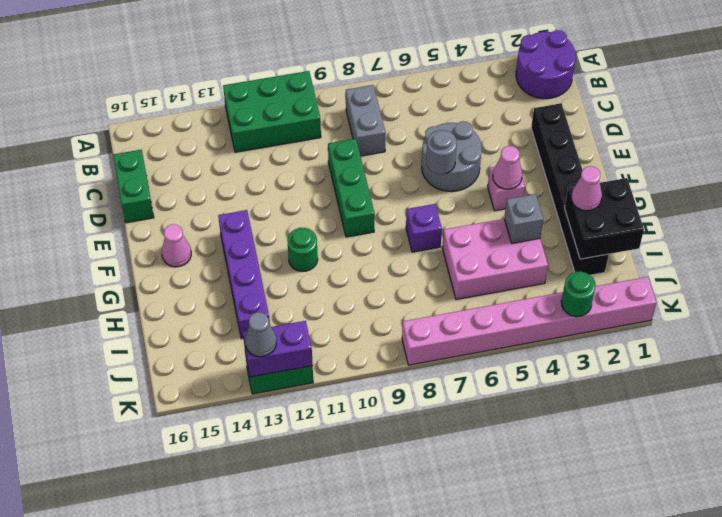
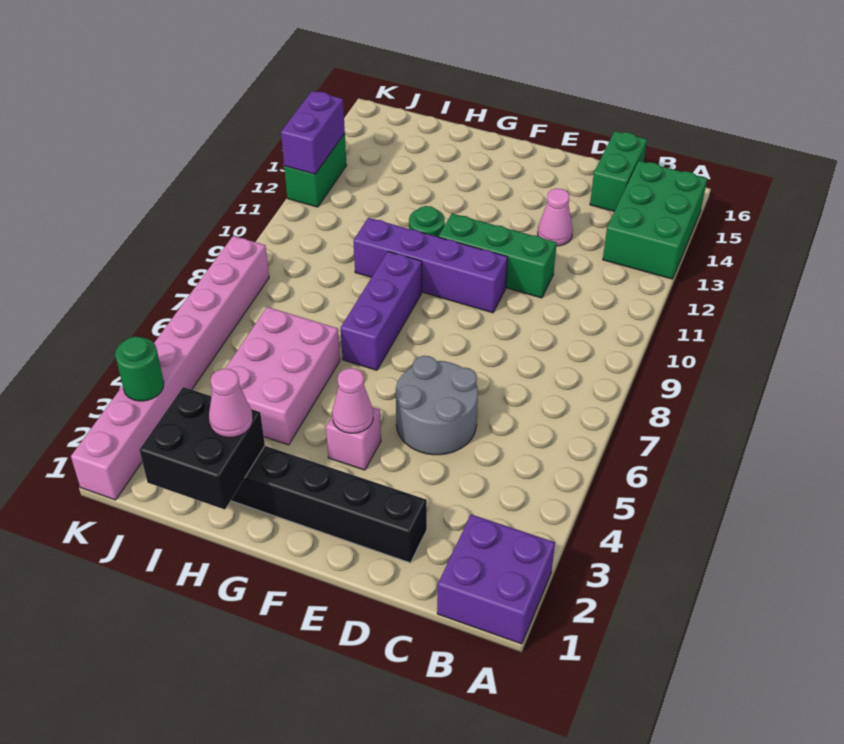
purple 2x2 round brick [516,30,576,99] -> purple 2x2 brick [437,514,555,644]
green 2x3 brick [223,71,321,152] -> green 2x3 brick moved to [603,161,707,279]
grey 1x2 brick [346,85,386,156] -> none
green 1x2 brick [113,150,154,223] -> green 1x2 brick turned to [590,131,647,211]
green 1x3 brick [328,139,375,237] -> green 1x3 brick moved to [439,214,557,298]
grey 1x1 round brick [426,130,457,174] -> none
purple 1x4 brick [218,210,270,339] -> purple 1x4 brick moved to [354,218,508,313]
pink 1x1 cone [162,224,191,267] -> pink 1x1 cone moved to [538,188,573,246]
purple 1x1 brick [406,204,442,252] -> purple 1x3 brick [341,252,422,370]
grey 1x1 brick [504,194,543,243] -> none
grey 1x1 cone [245,312,276,357] -> none

